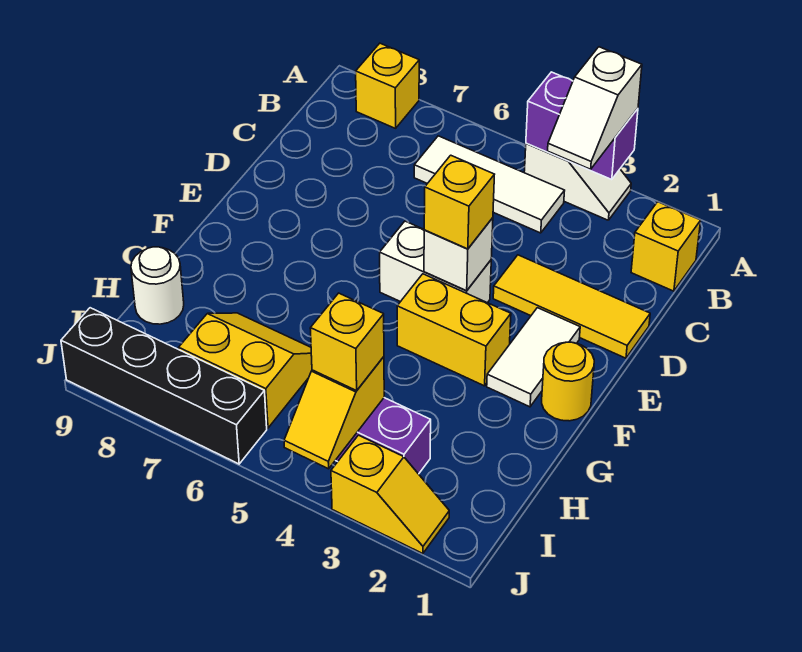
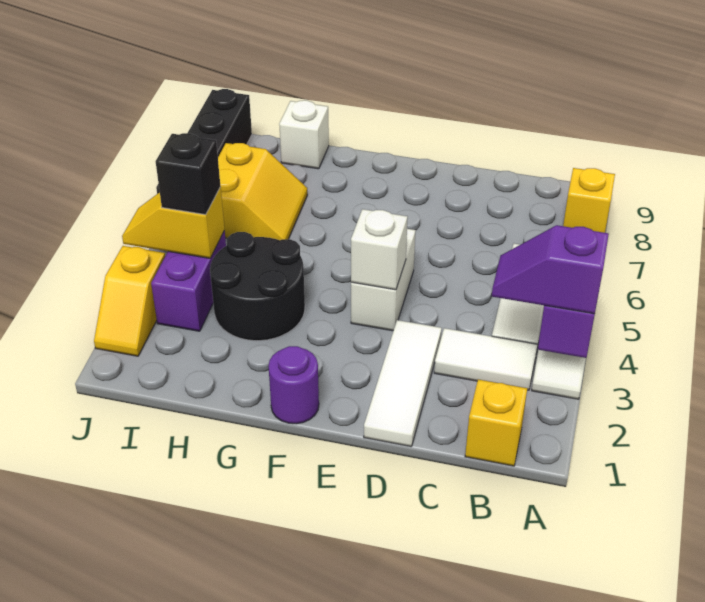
white 1x2 slope [548,47,642,169] -> purple 1x2 slope [492,225,609,314]
yellow 1x3 tile [493,255,650,358] -> white 1x3 tile [364,320,442,446]
white 1x2 tile [487,308,580,407] -> white 1x2 tile moved to [434,328,538,390]
yellow 1x1 brick [424,155,494,249] -> none
yellow 1x1 round brick [542,342,594,421] -> purple 1x1 round brick [269,346,319,424]
yellow 1x2 brick [397,274,511,386] -> none
none -> black 2x2 round brick [210,232,305,341]
white 1x1 round brick [131,247,184,324] -> white 1x1 brick [279,100,329,169]
yellow 1x1 brick [310,293,384,391] -> black 1x1 brick [156,133,220,215]

